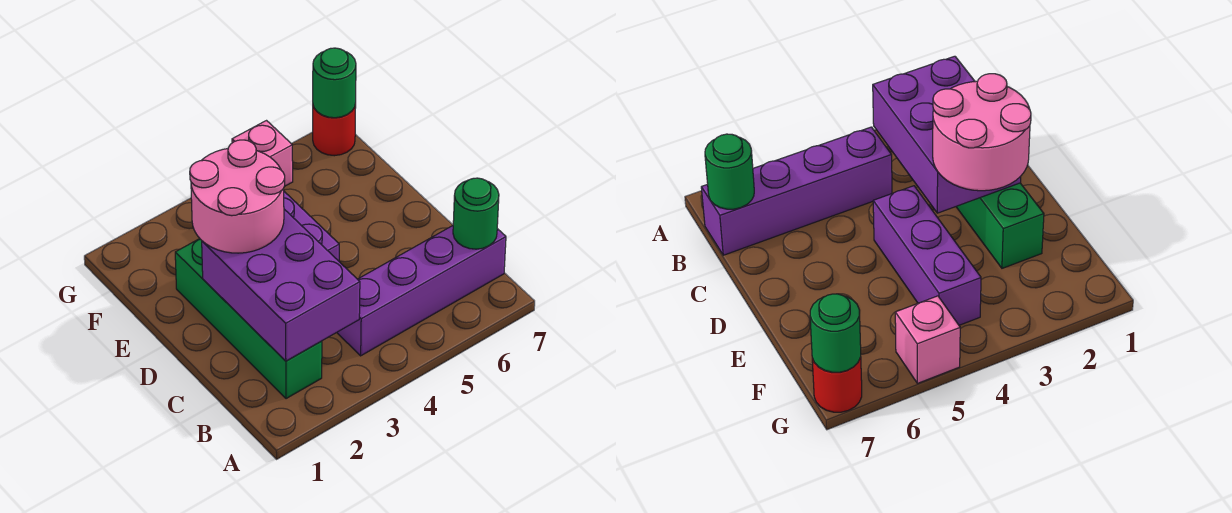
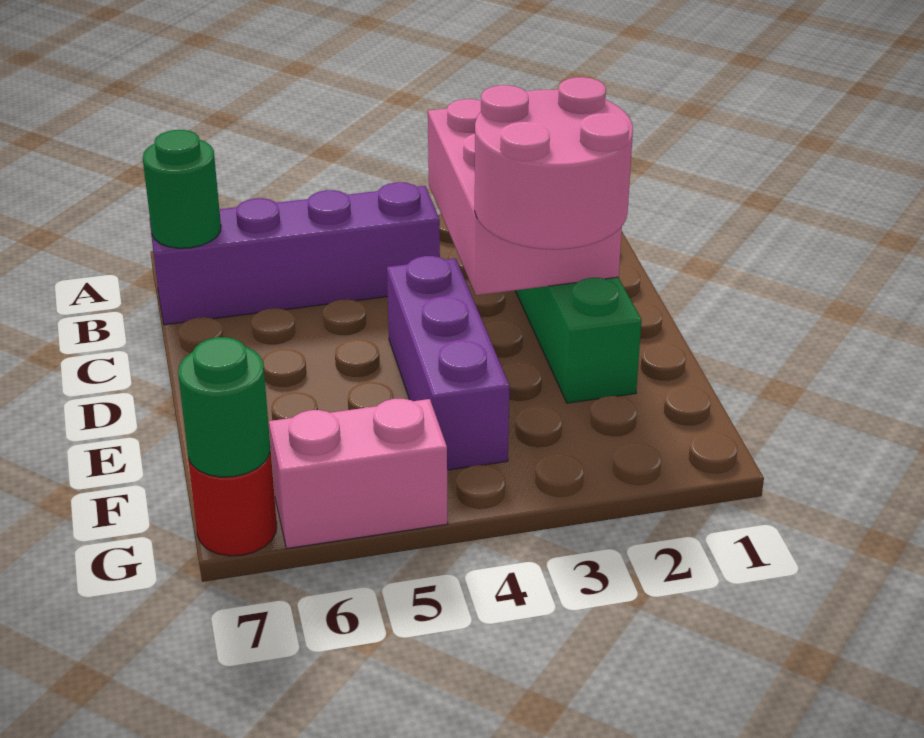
purple 2x3 brick [202,209,360,361] -> pink 2x3 brick [428,99,622,295]
pink 1x1 brick [232,121,293,187] -> pink 1x2 brick [269,399,448,548]

